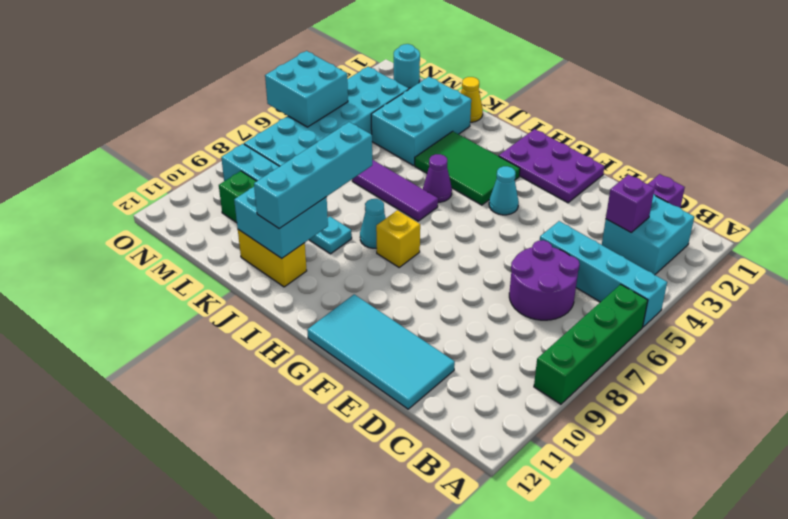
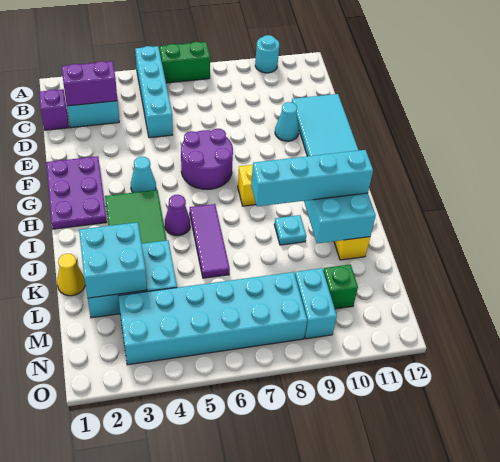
green 1x4 brick [534,284,648,404] -> green 1x2 brick [160,42,210,83]
purple 1x1 brick [606,175,655,232] -> purple 1x2 brick [62,61,117,106]
purple 2x2 round brick [509,240,580,320] -> purple 2x2 round brick moved to [181,129,233,189]
cyan 1x1 cone [360,199,386,248] -> cyan 1x1 cone moved to [275,102,299,141]
cyan 1x1 round brick [393,44,420,88] -> cyan 1x1 round brick moved to [255,35,279,73]
cyan 2x2 brick [265,51,348,127] -> cyan 2x2 brick moved to [79,222,147,298]

